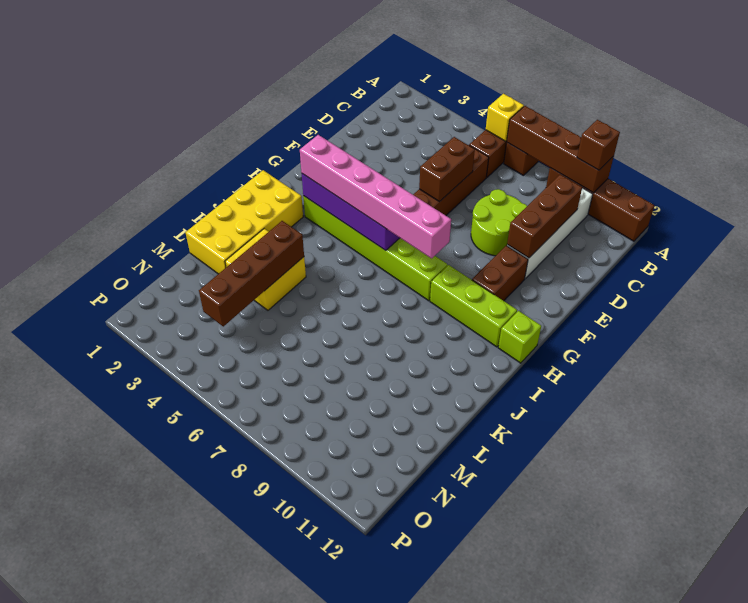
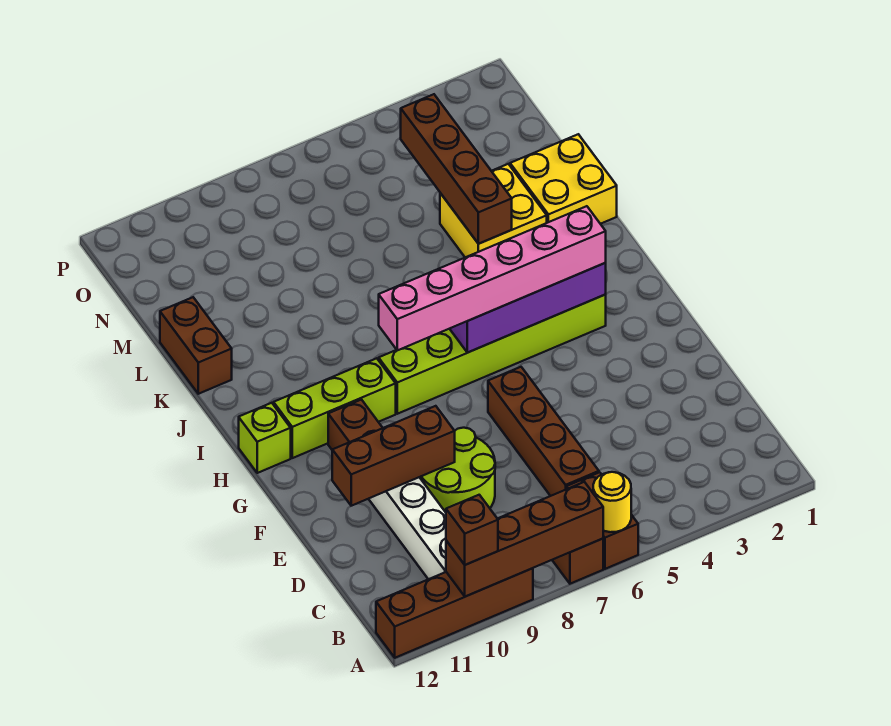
yellow 1x1 brick [486,94,524,141] -> yellow 1x1 round brick [593,472,631,532]
brown 1x3 brick [507,175,582,258] -> brown 1x3 brick turned to [332,406,455,506]
brown 1x2 brick [419,137,475,202] -> brown 1x2 brick moved to [160,297,232,394]
yellow 2x4 brick [185,170,303,274] -> yellow 2x2 brick [510,134,617,224]

